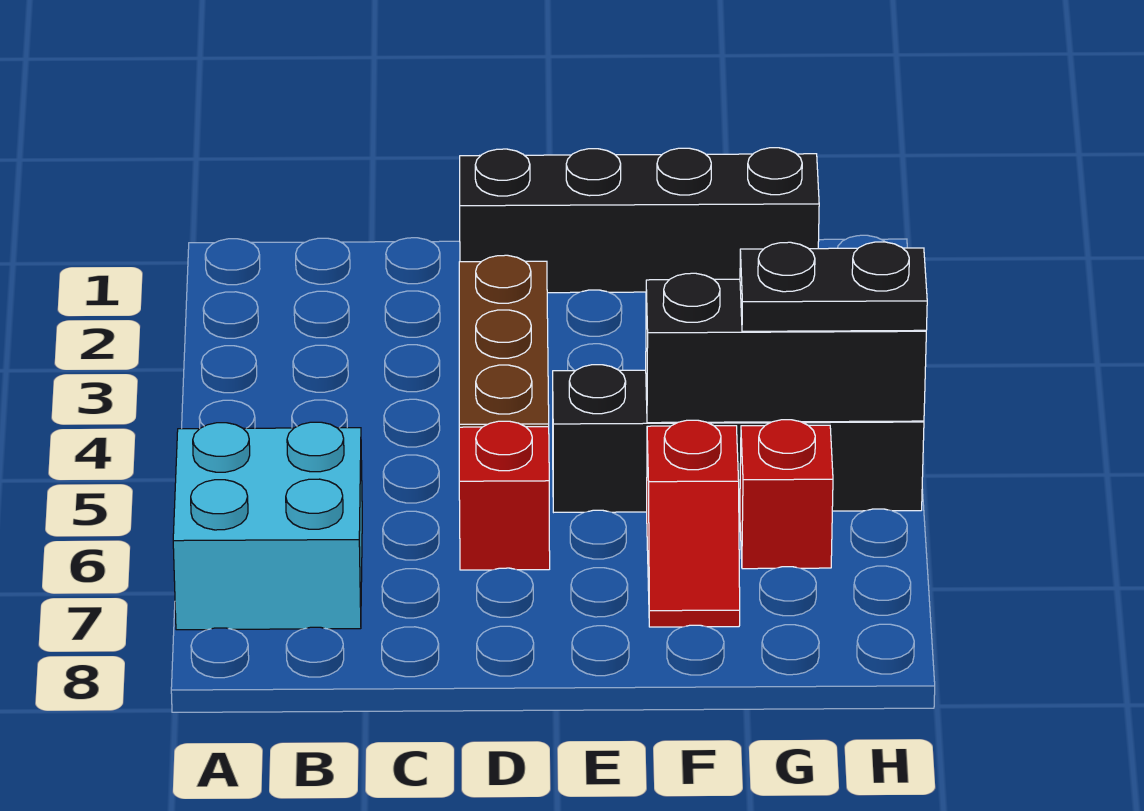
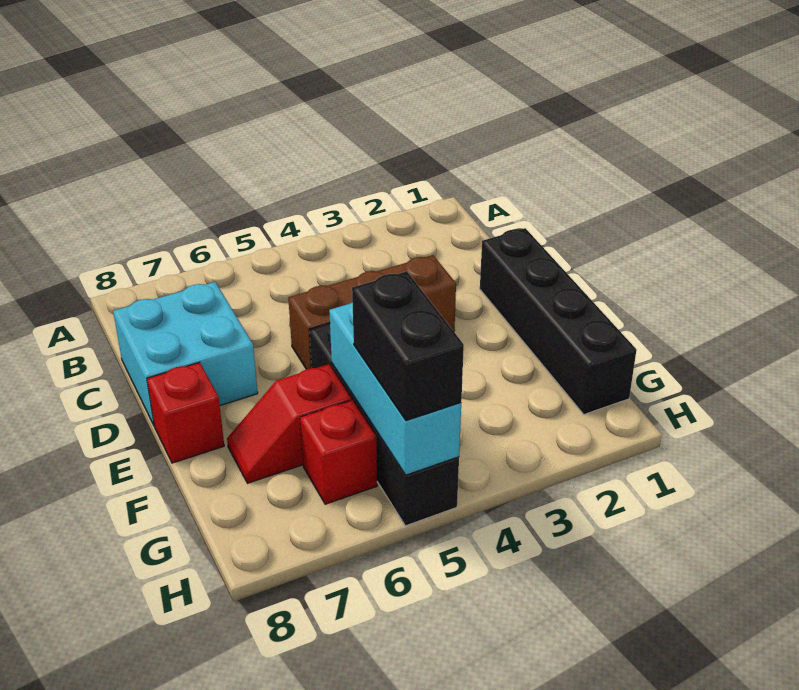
cyan 2x2 brick [173,422,362,630] -> cyan 2x2 brick moved to [113,282,258,425]
red 1x1 brick [459,421,550,570] -> red 1x1 brick moved to [147,362,224,463]
black 1x3 brick [646,273,926,423] -> cyan 1x3 brick [329,303,461,475]
black 1x2 plate [740,242,927,331] -> black 1x2 brick [352,271,464,421]

